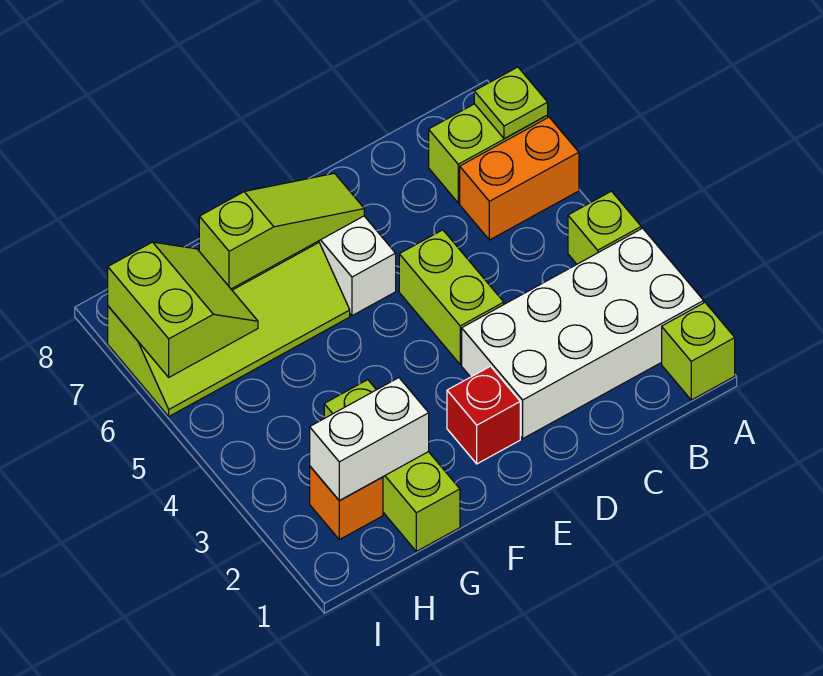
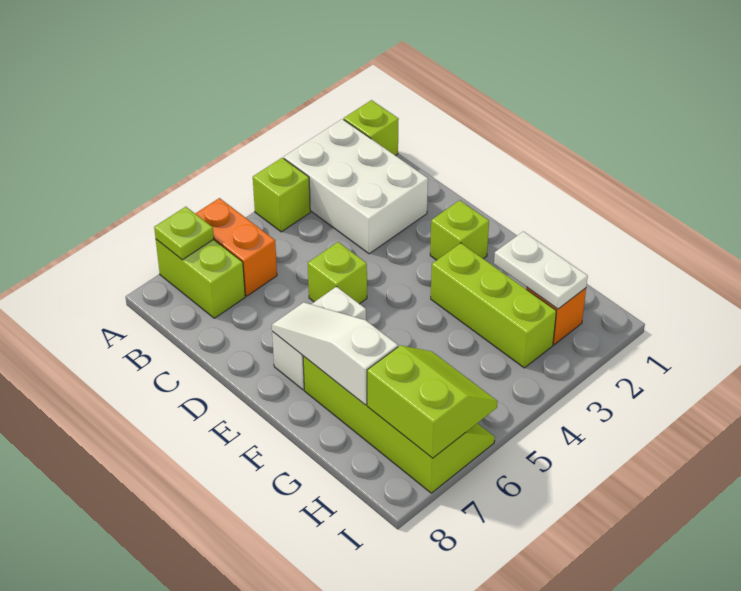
white 2x4 brick [462,228,704,439] -> white 2x3 brick [284,119,428,254]
lime 1x2 brick [399,230,504,364] -> lime 1x1 brick [308,242,367,304]
red 1x1 brick [447,366,520,464] -> lime 1x1 brick [430,200,489,260]
lime 1x3 slope [199,173,364,289] -> white 1x3 slope [272,302,398,405]
lime 1x3 brick [324,380,460,551] -> lime 1x3 brick turned to [431,243,556,368]
white 1x2 brick [310,378,429,501] -> white 1x2 plate [494,231,588,309]
lime 2x2 slope [108,242,258,377] -> lime 2x2 slope turned to [367,345,498,458]

